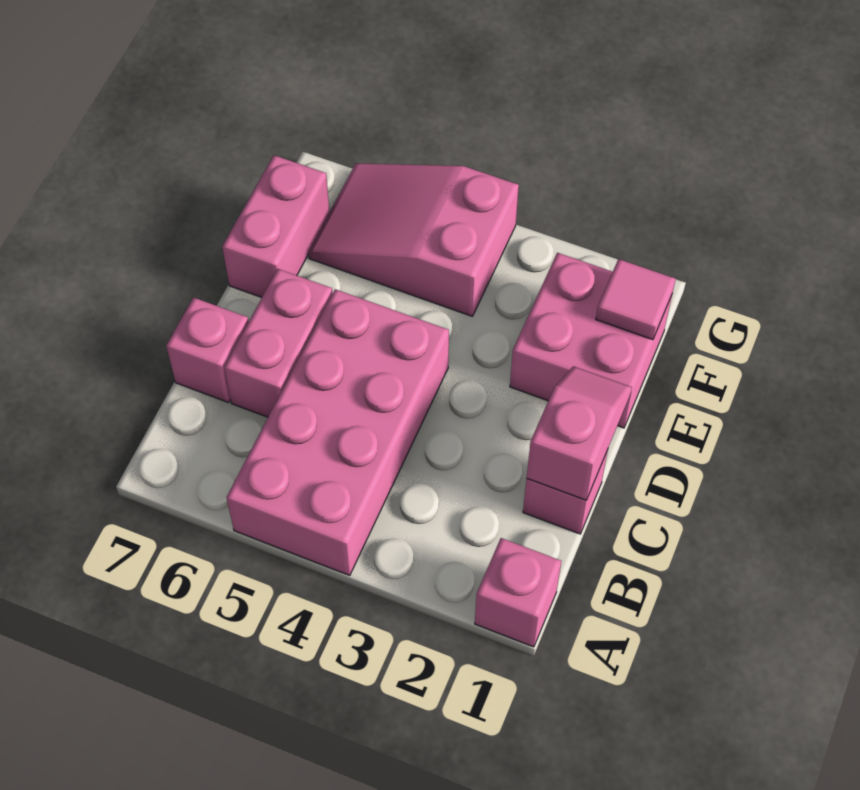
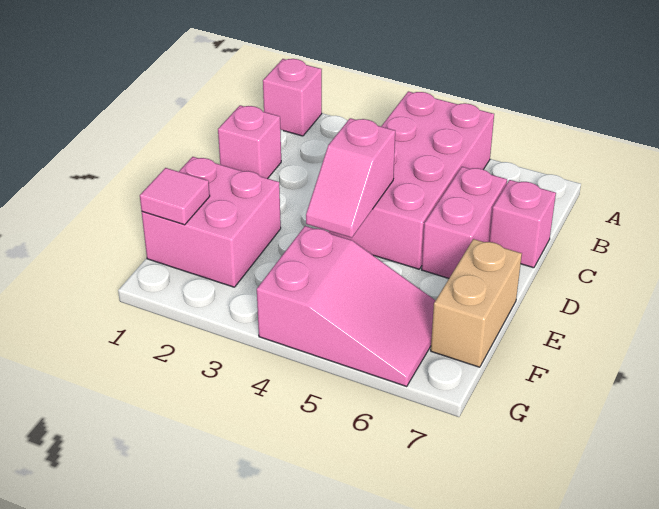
pink 1x2 slope [527,366,632,500] -> pink 1x2 slope moved to [306,118,395,238]
pink 1x2 brick [222,155,330,298] -> tan 1x2 brick [431,239,522,367]

